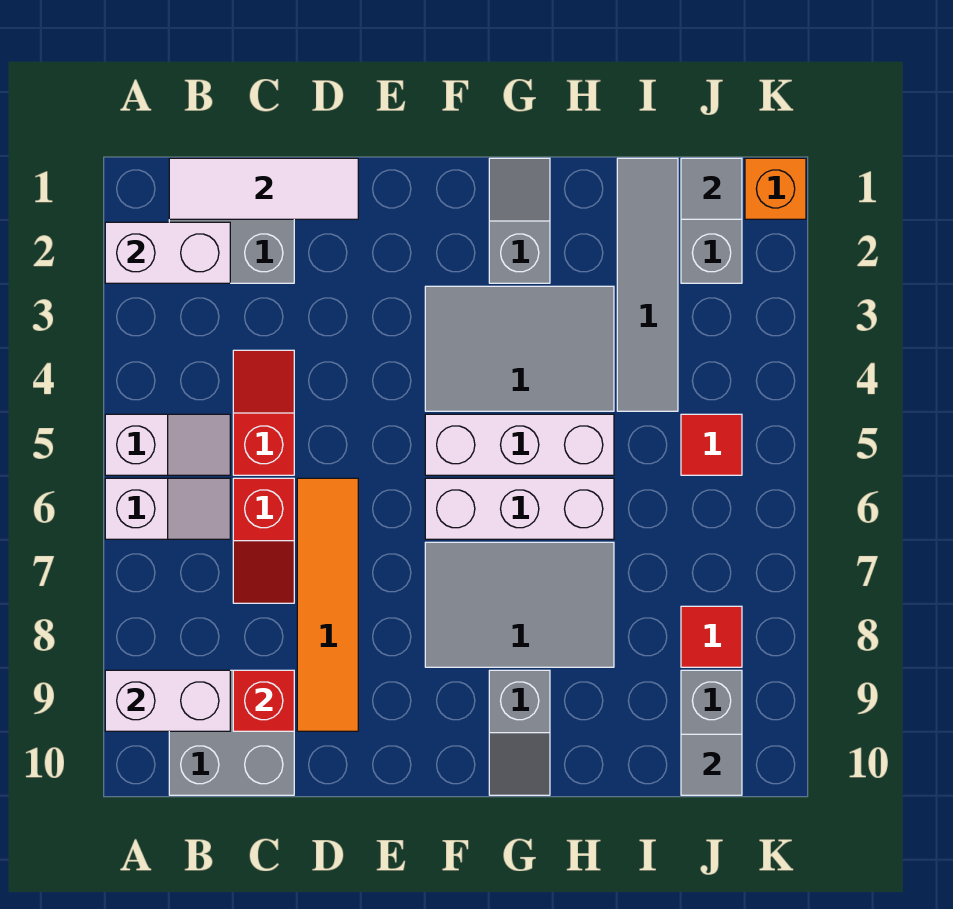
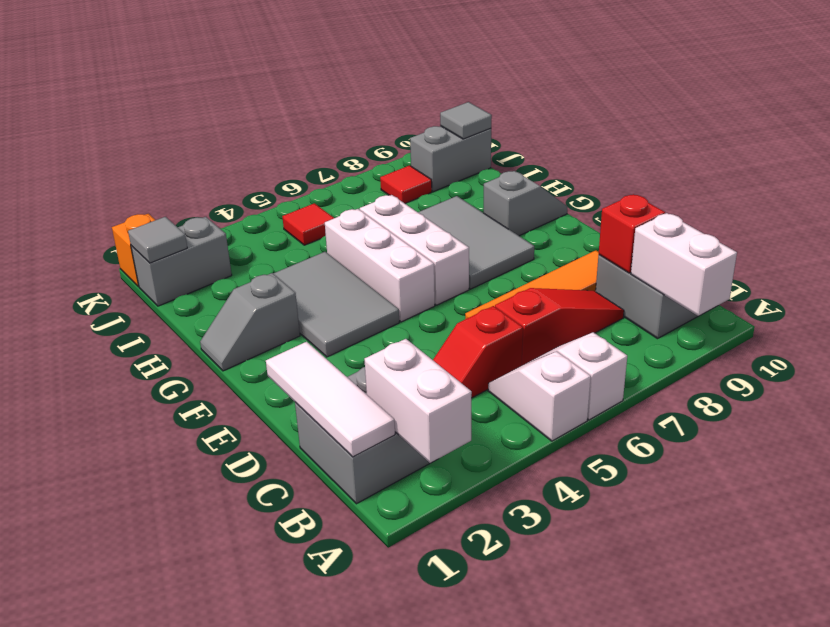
red 1x2 slope [233,478,294,603] -> red 1x3 slope [495,288,624,365]
grey 1x4 tile [617,158,678,411] -> none

